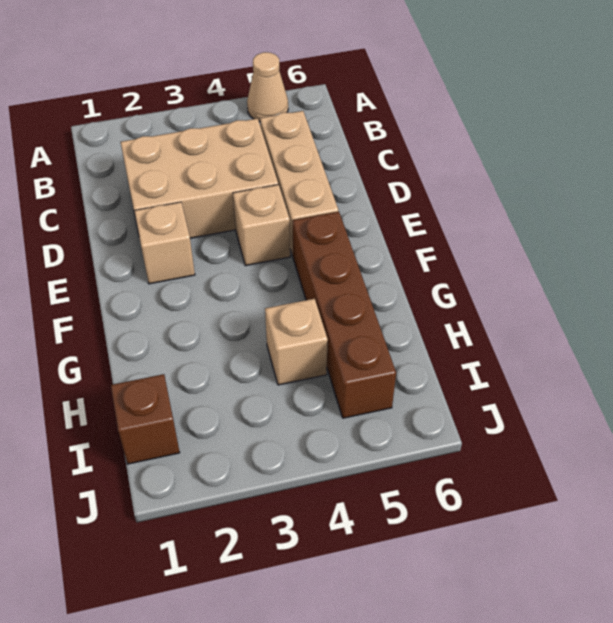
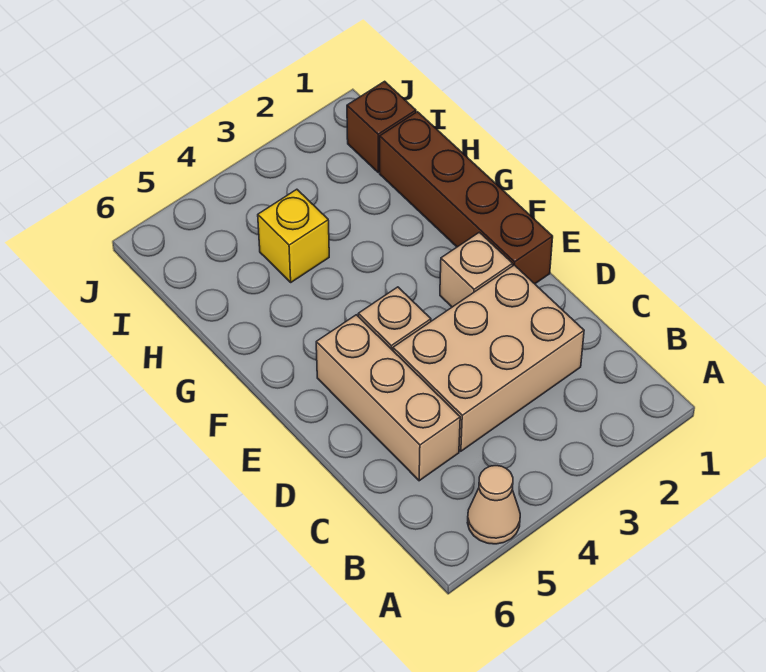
brown 1x4 brick [293,212,396,418] -> brown 1x4 brick moved to [380,112,553,284]
tan 1x1 brick [265,299,328,385] -> yellow 1x1 brick [258,189,329,282]

